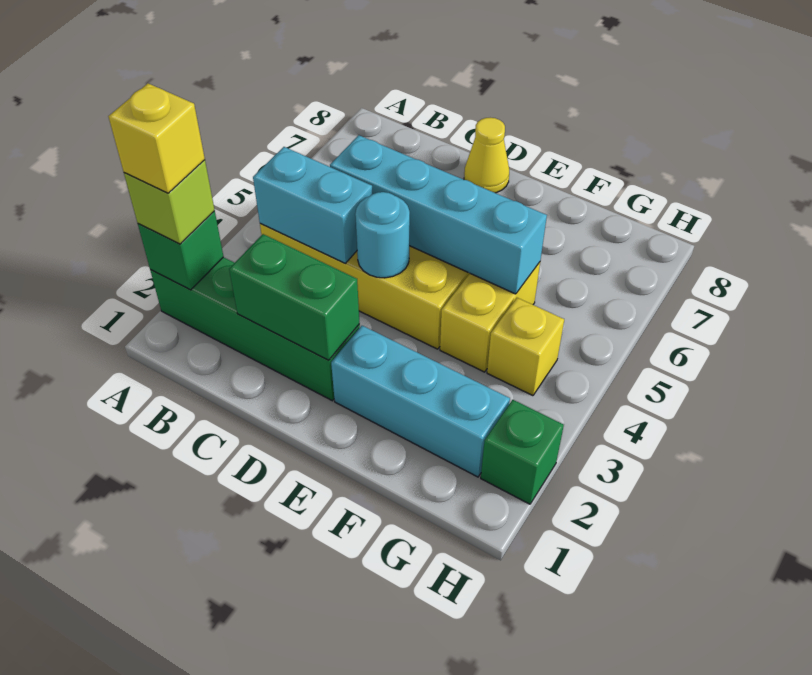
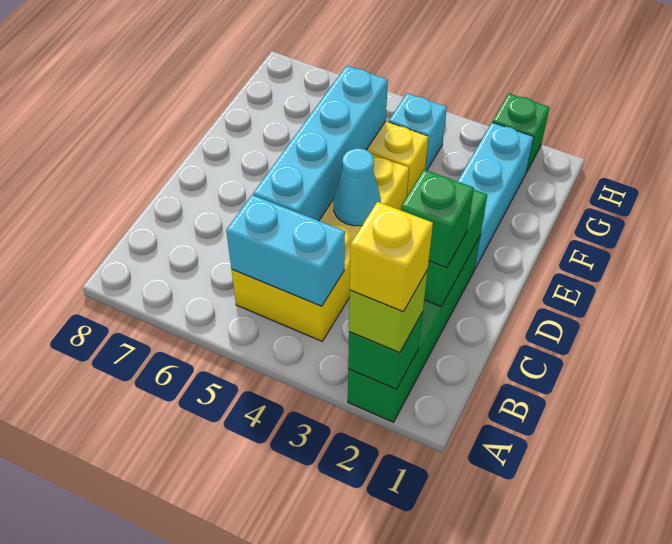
cyan 1x2 brick [253,147,373,263] -> cyan 1x2 brick turned to [226,195,345,306]
none -> green 1x1 brick [401,170,474,268]
cyan 1x1 round brick [355,192,410,278] -> cyan 1x1 cone [334,148,381,226]
yellow 1x1 cone [464,118,509,193] -> none
yellow 1x1 brick [487,298,564,396] -> cyan 1x1 brick [389,93,447,170]

